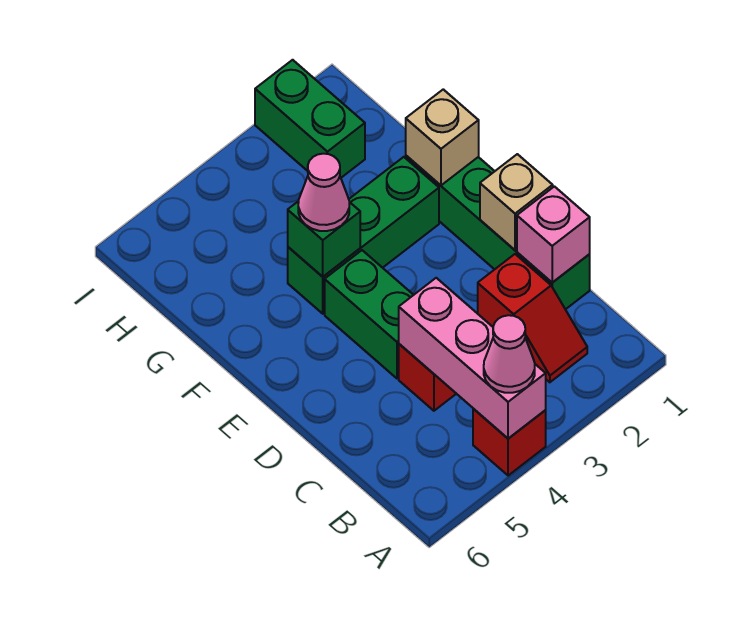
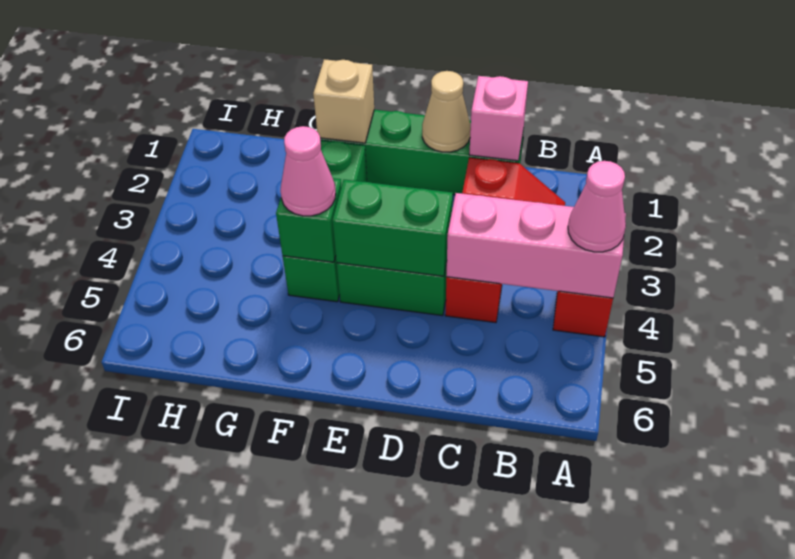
tan 1x1 brick [480,154,553,250] -> tan 1x1 cone [422,71,471,152]
green 1x2 brick [255,60,365,178] -> green 1x2 brick moved to [333,180,453,276]

